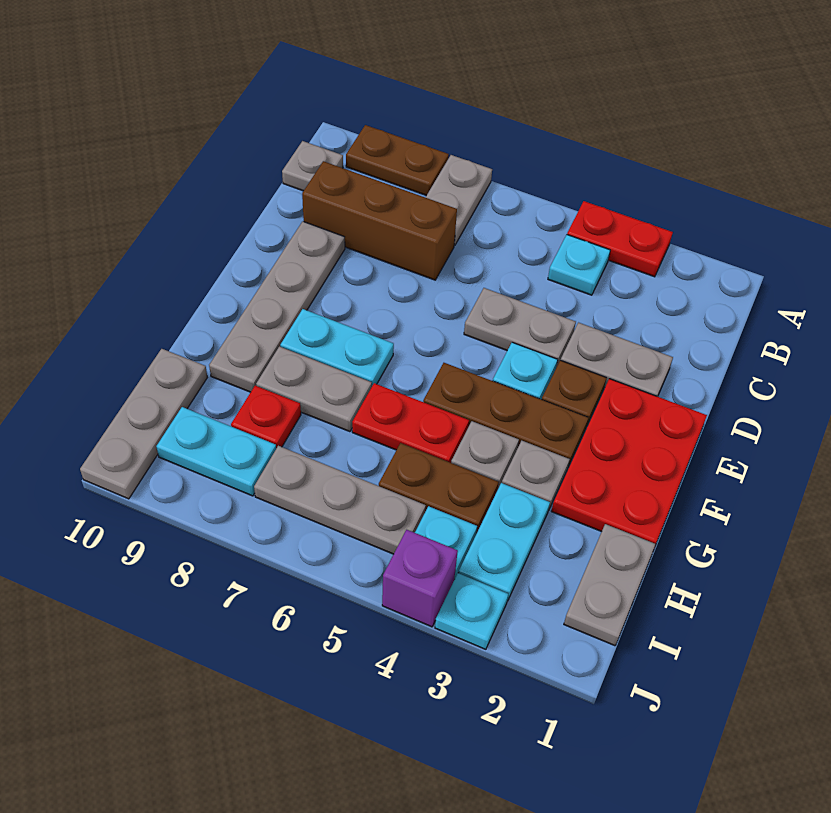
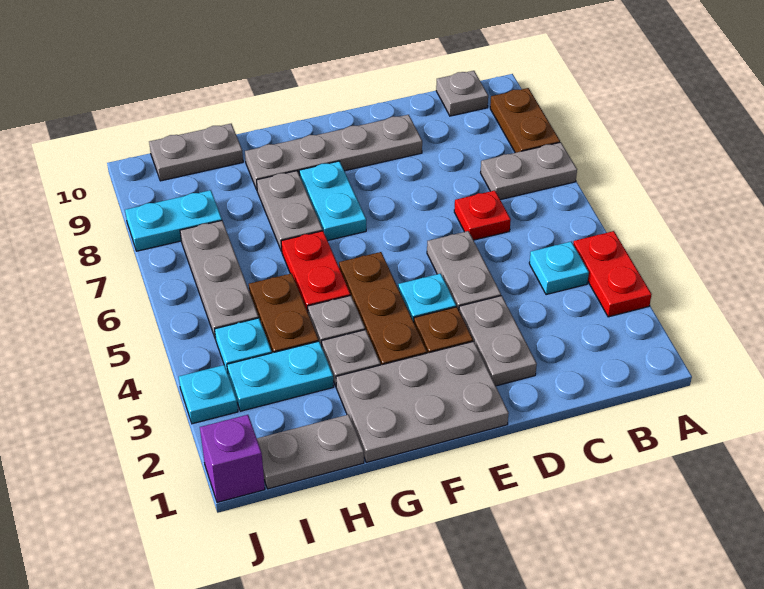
brown 1x3 brick [302,161,457,280] -> none
red 2x3 plate [551,379,707,544] -> grey 2x3 plate [336,341,509,462]
red 1x1 plate [231,386,301,448] -> red 1x1 plate moved to [454,190,511,240]
grey 1x3 plate [80,349,207,499] -> grey 1x2 plate [149,124,243,181]
cyan 1x2 plate [156,407,276,496] -> cyan 1x2 plate turned to [125,190,222,251]
purple 1x1 brick [382,530,458,627] -> purple 1x1 brick moved to [200,415,265,503]

